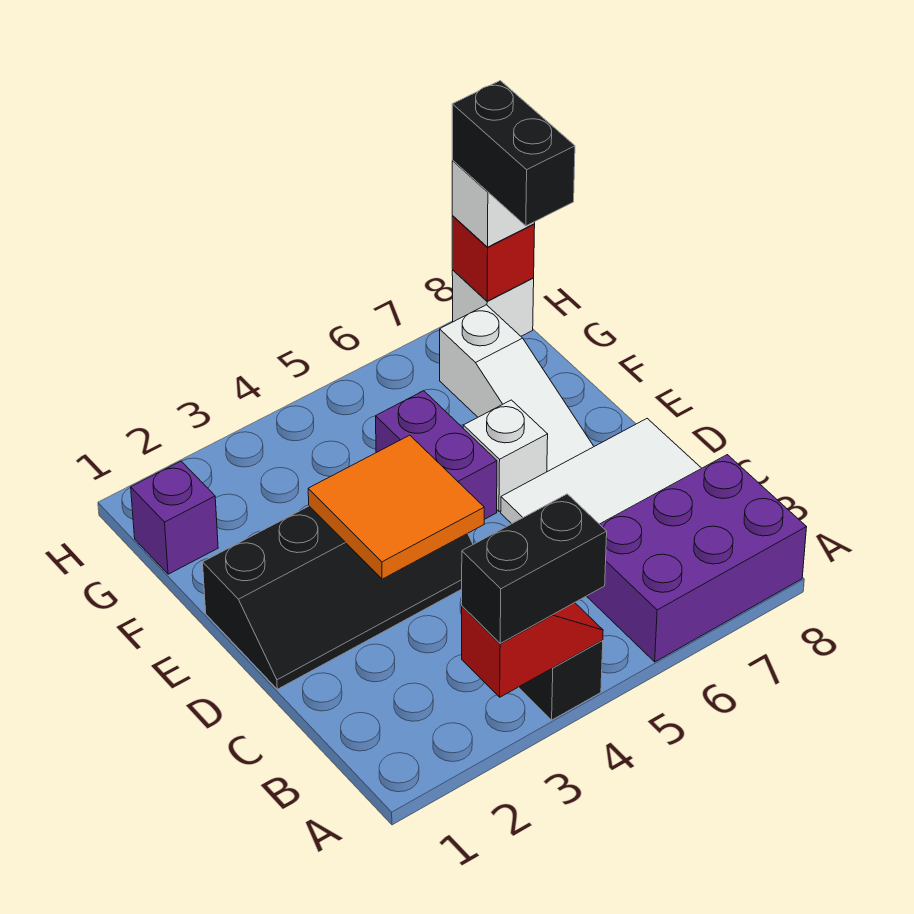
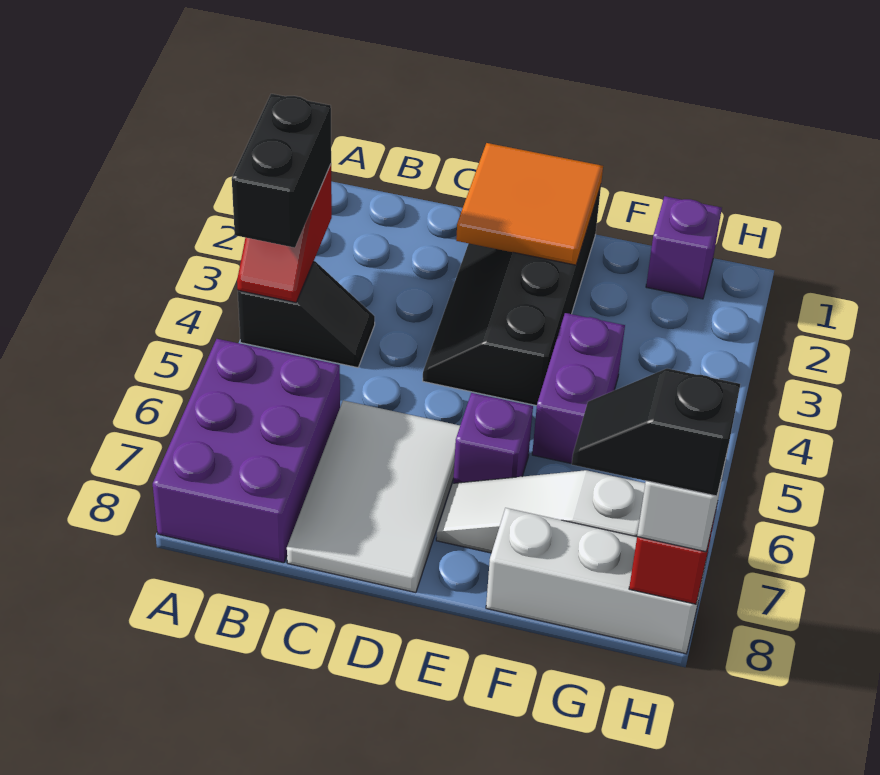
orange 2x2 tile [308,435,484,579] -> orange 2x2 tile moved to [456,143,603,265]
purple 1x2 brick [376,391,497,519] -> purple 1x2 brick turned to [532,313,625,464]
white 1x1 brick [463,400,548,511] -> purple 1x1 brick [453,393,533,483]
black 1x2 brick [452,81,575,226] -> black 1x2 slope [572,369,740,496]
white 1x1 brick [452,270,534,336] -> white 1x3 brick [486,508,706,654]

